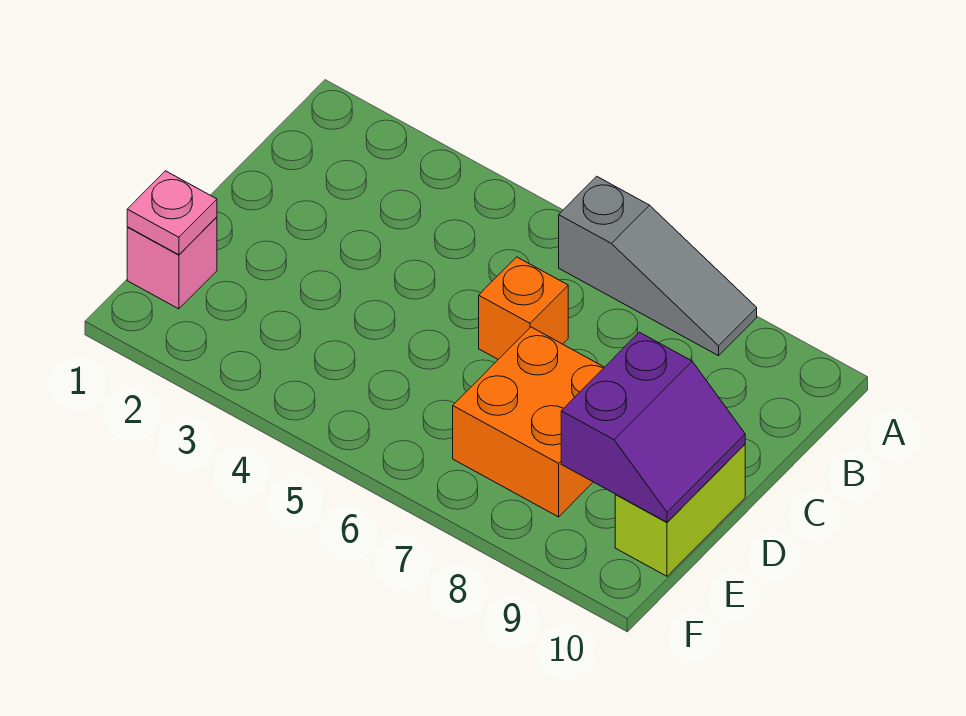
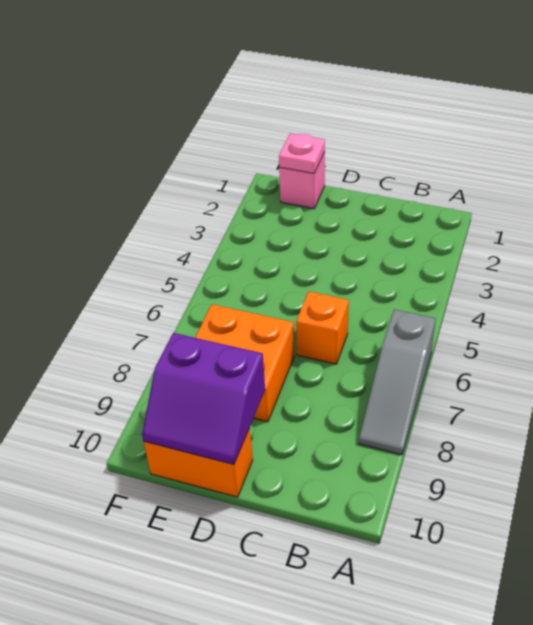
lime 1x2 brick [615,444,745,576] -> orange 1x2 brick [144,428,253,497]

